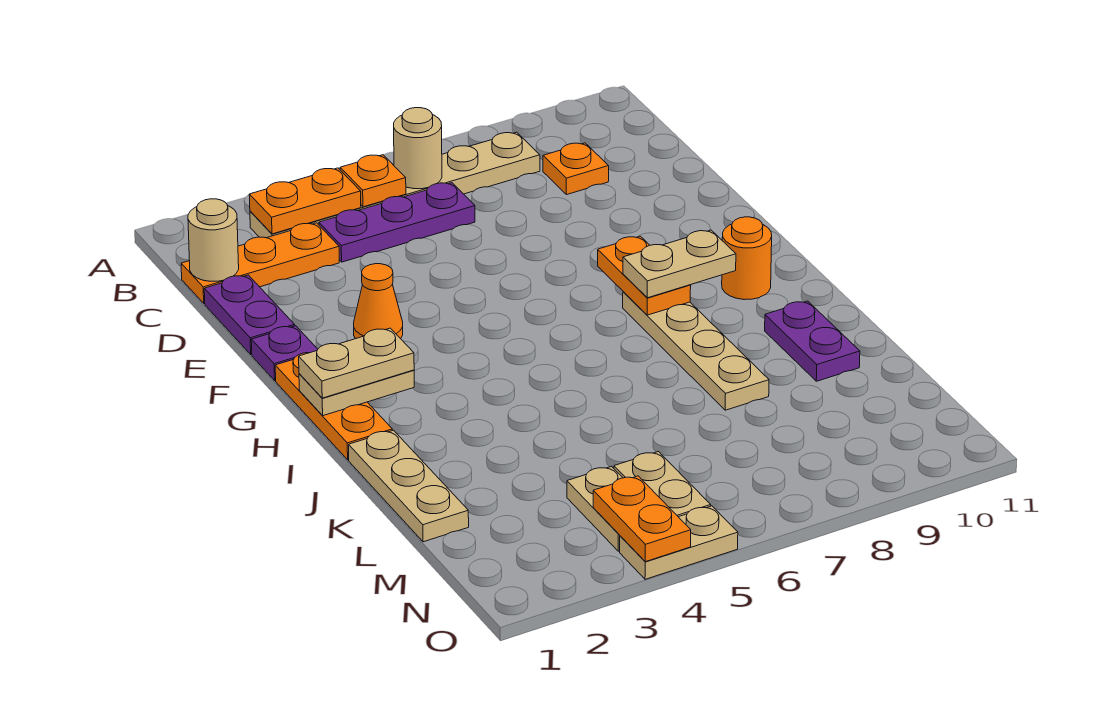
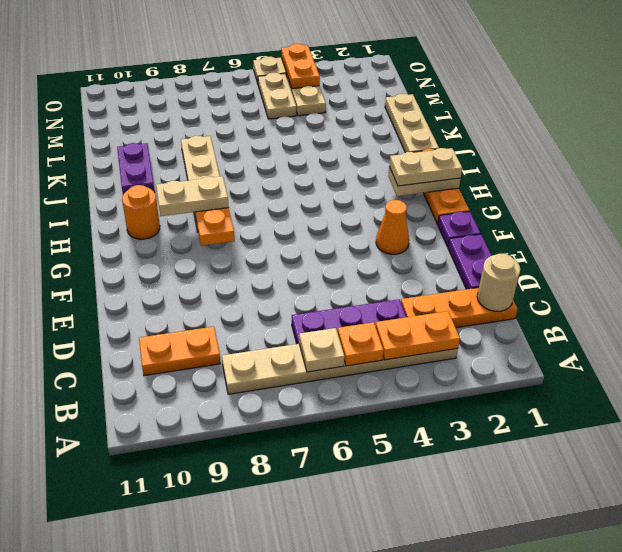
tan 1x1 round brick [394,108,442,189] -> tan 1x1 plate [299,328,345,372]
orange 1x1 plate [543,143,609,195] -> orange 1x2 plate [139,327,220,376]

